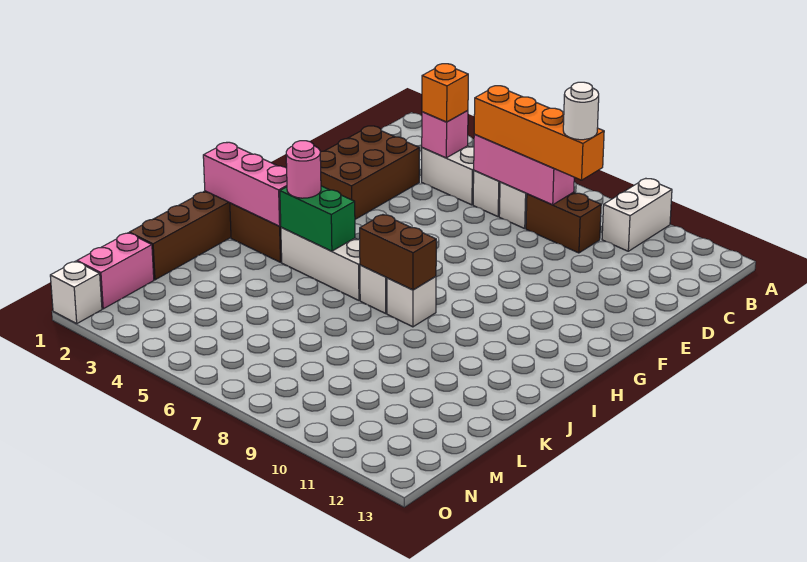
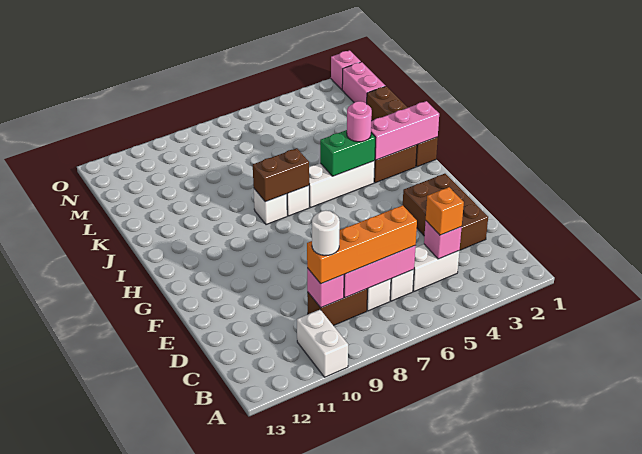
none -> pink 1x1 brick [307,268,344,308]
white 1x1 brick [50,261,102,324] -> pink 1x1 brick [331,50,361,90]

